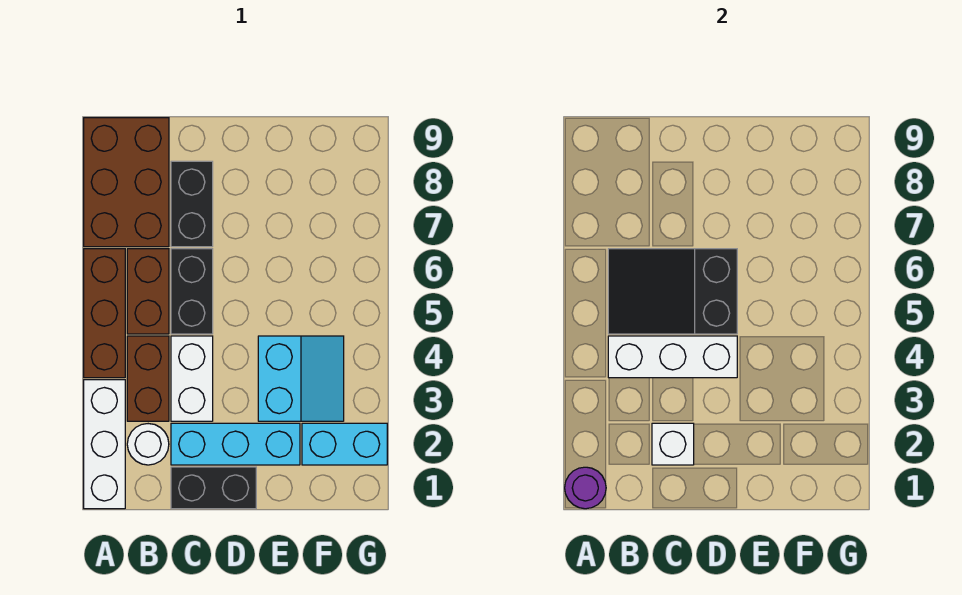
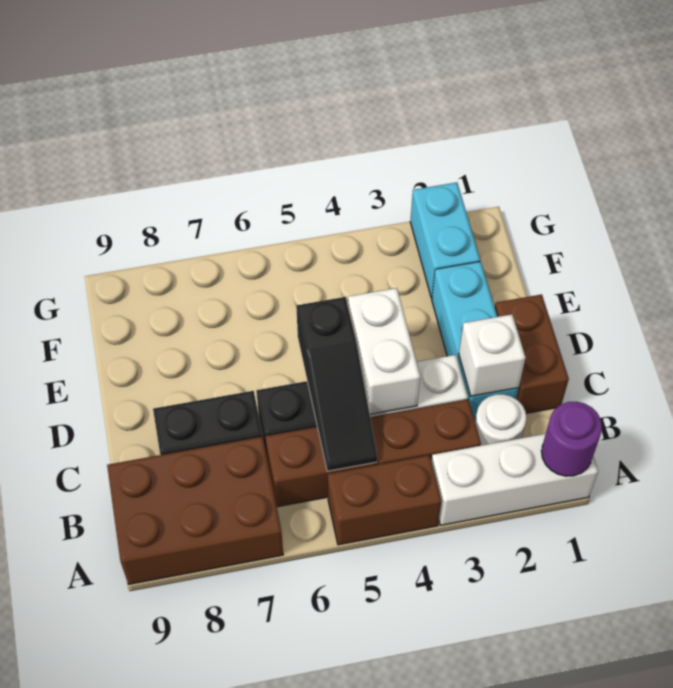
brown 1x3 brick [84,249,125,378] -> brown 1x2 brick [328,455,442,545]
white 1x3 brick [608,336,737,378] -> white 1x2 brick [348,288,420,415]
black 2x3 slope [608,249,737,334] -> black 1x3 slope [296,297,377,471]
black 1x2 brick [171,467,256,509] -> brown 1x2 brick [495,294,569,413]
cyan 2x2 slope [258,336,344,421] -> none

